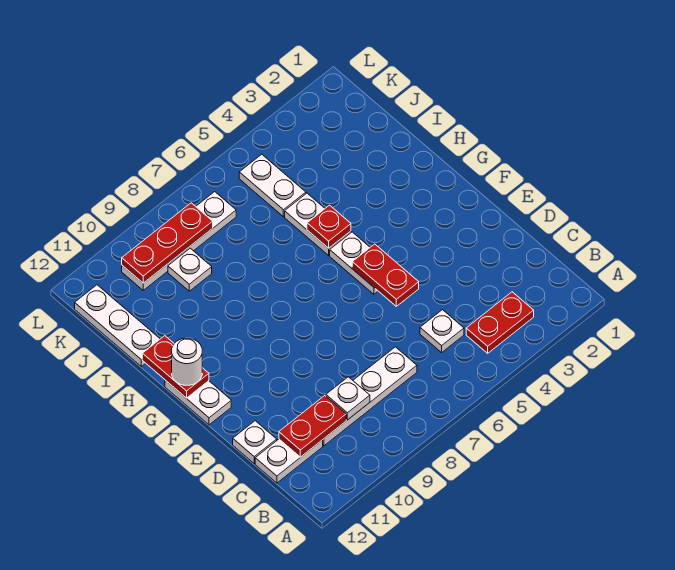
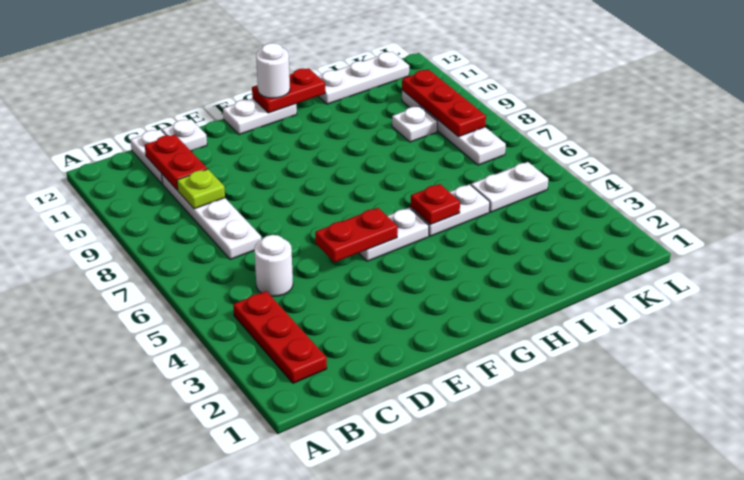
red 1x2 plate [466,292,534,353] -> red 1x3 plate [233,291,327,383]
white 1x1 plate [420,310,464,353] -> white 1x1 round brick [254,235,293,296]
white 1x1 plate [326,377,370,420] -> lime 1x1 plate [177,169,225,209]

